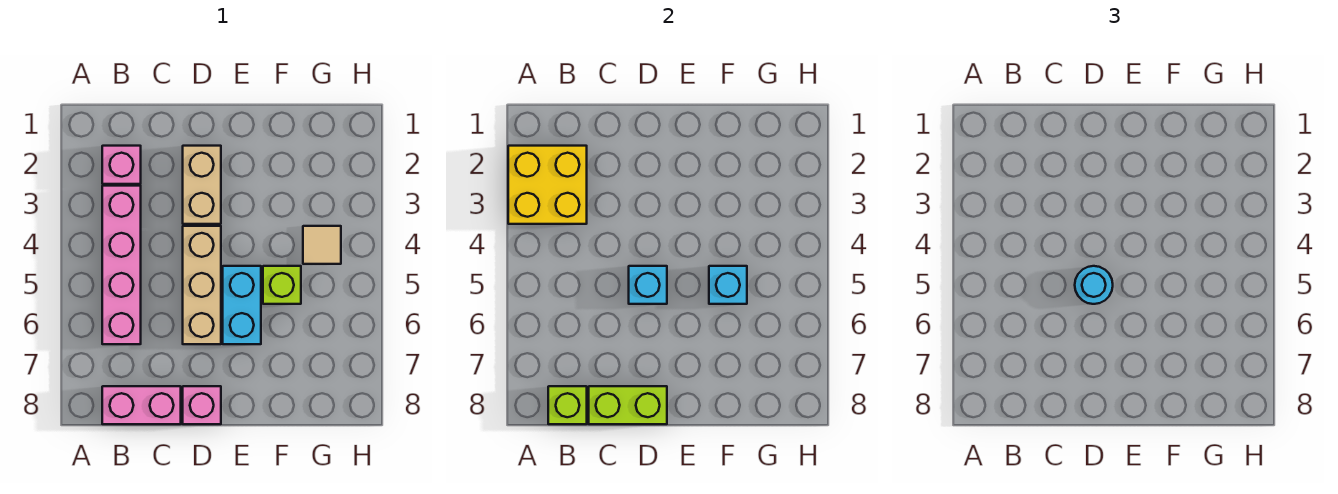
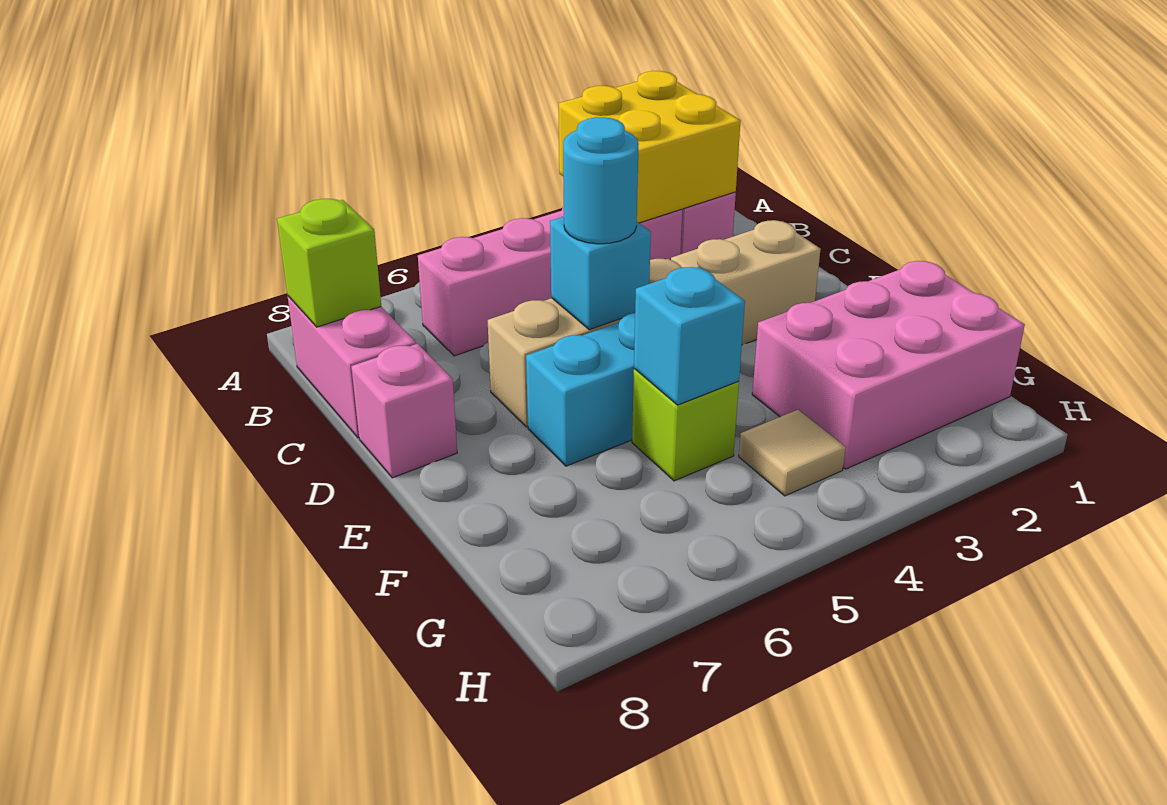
lime 1x2 brick [589,386,667,424] -> none
none -> pink 2x3 brick [752,261,1025,469]

